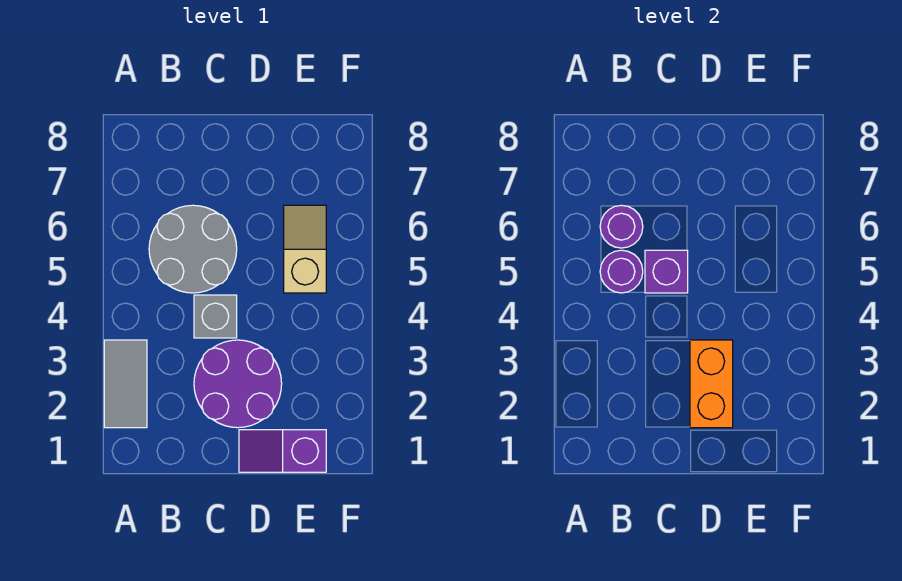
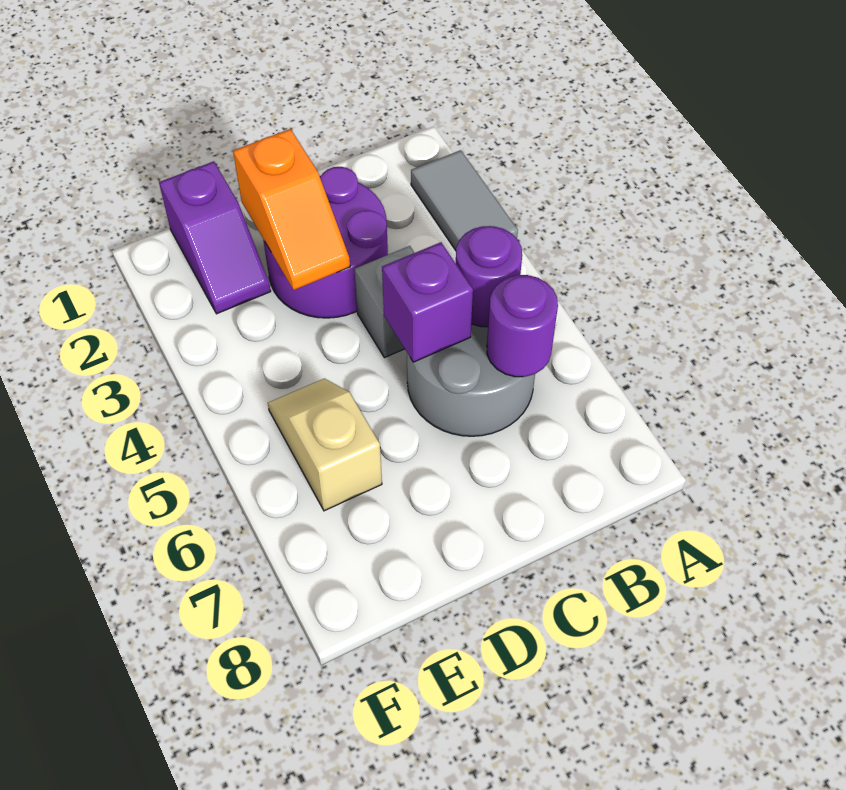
purple 1x2 slope [239,430,326,472] -> purple 1x2 slope turned to [159,161,271,314]
orange 1x2 brick [690,340,733,428] -> orange 1x2 slope [233,129,350,290]
tan 1x2 slope [284,205,326,293] -> tan 1x2 slope turned to [268,379,382,511]

